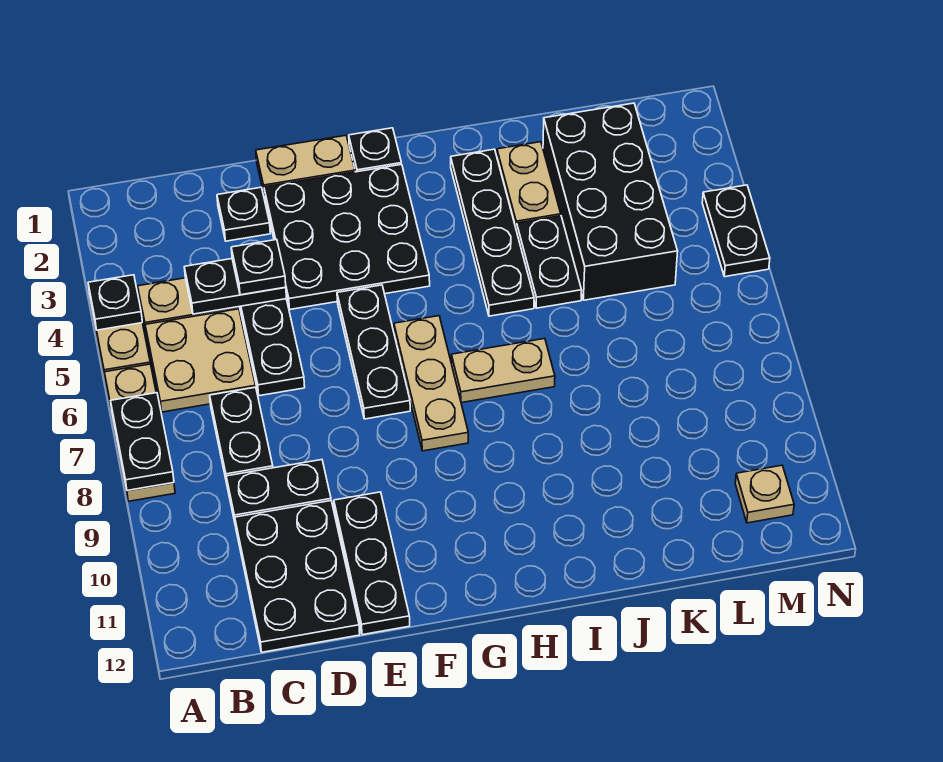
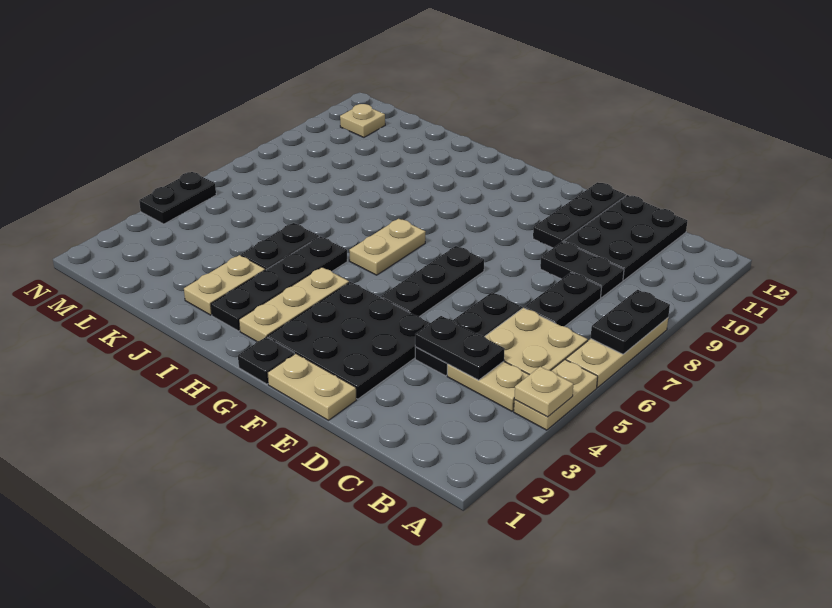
black 1x1 plate [88,275,142,330] -> tan 1x1 plate [514,367,573,417]
black 1x1 plate [217,187,270,241] -> none
black 1x1 plate [231,240,286,295] -> none
tan 1x3 plate [394,316,468,451] -> tan 1x3 plate moved to [239,267,349,342]
tan 1x2 plate [451,339,555,403] -> tan 1x2 plate turned to [349,219,426,275]
black 2x4 brick [543,103,678,300] -> none

